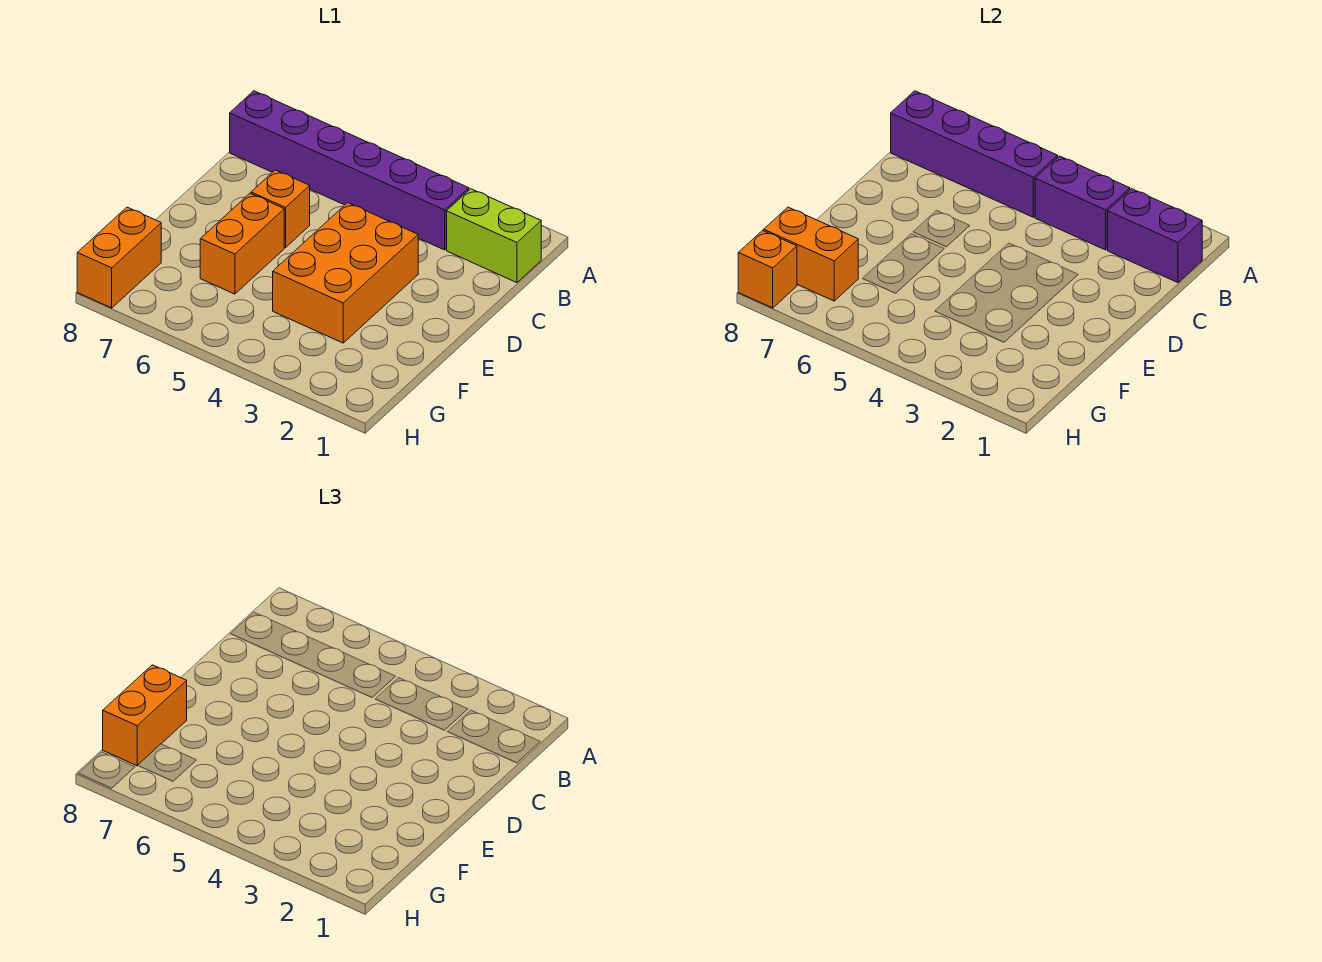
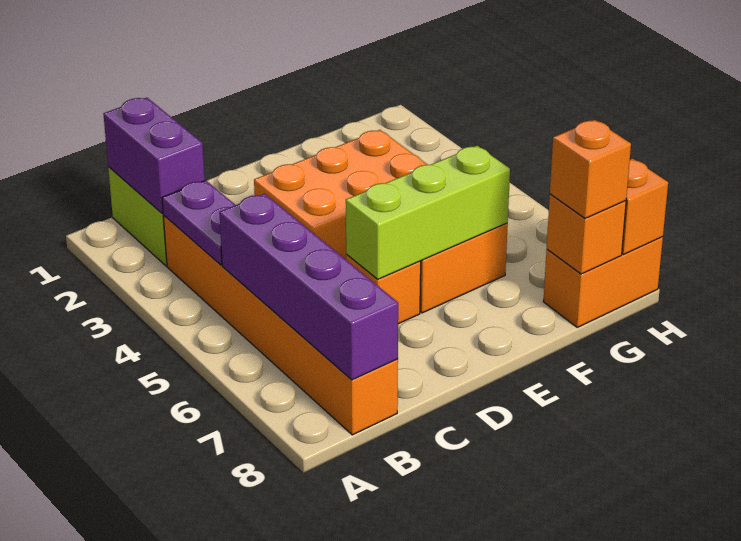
purple 1x6 brick [230,91,469,250] -> orange 1x6 brick [163,216,398,435]
purple 1x2 brick [1035,156,1130,250] -> purple 1x2 plate [162,180,235,265]
none -> lime 1x3 brick [346,146,510,279]
orange 1x2 brick [103,665,187,766] -> orange 1x1 brick [550,120,631,219]
orange 1x2 brick [764,207,858,301] -> orange 1x1 brick [547,194,626,274]

